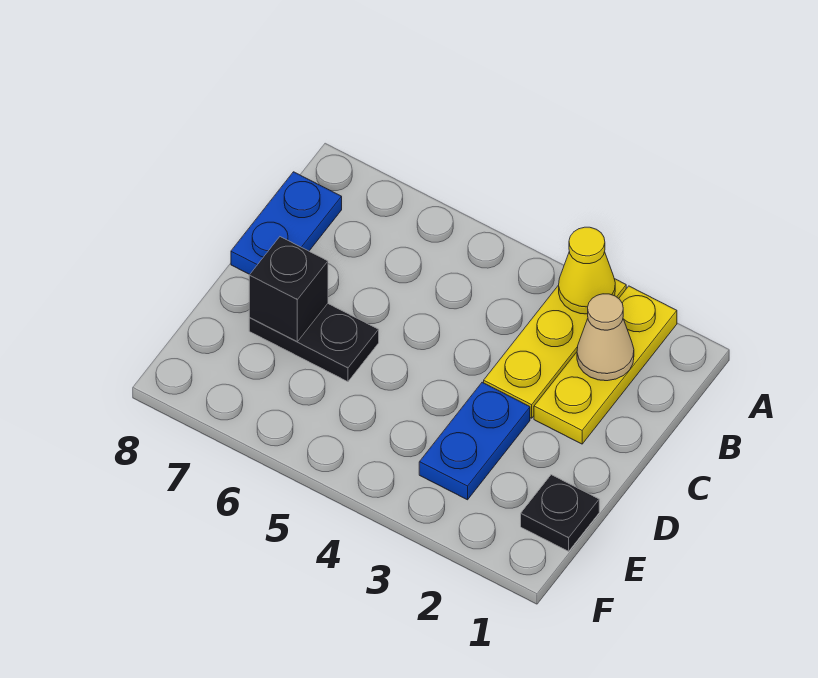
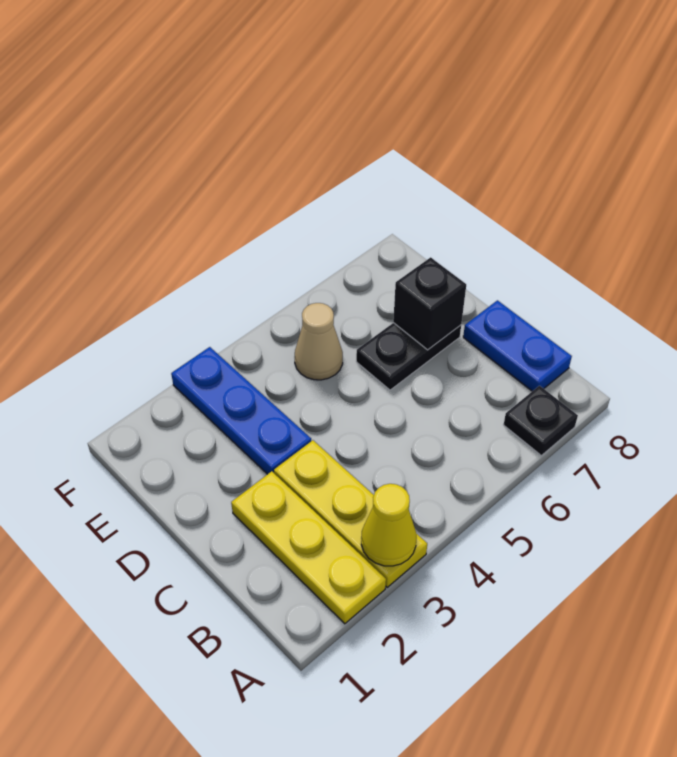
tan 1x1 cone [577,294,634,381] -> tan 1x1 cone moved to [295,303,343,380]
blue 1x2 plate [419,382,530,500] -> blue 1x3 plate [171,347,311,474]
black 1x1 plate [521,475,599,551] -> black 1x1 plate moved to [504,386,578,455]

